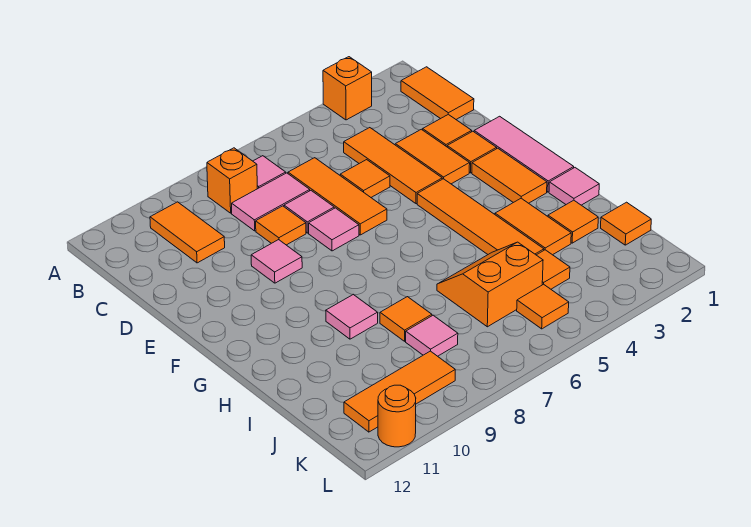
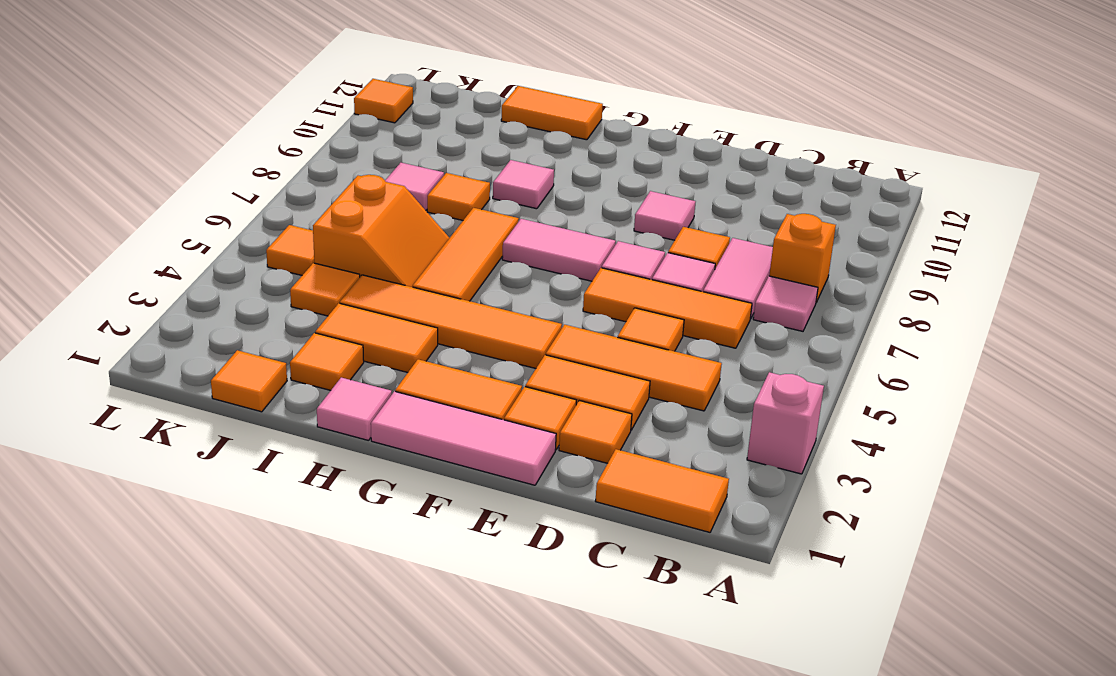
orange 1x1 brick [323,57,372,120] -> pink 1x1 brick [747,372,824,474]
orange 1x2 tile [150,202,225,263] -> orange 1x2 tile moved to [501,86,603,140]
none -> pink 1x2 tile [502,219,616,281]
orange 1x3 tile [344,351,455,432] -> orange 1x3 tile moved to [413,208,519,301]
orange 1x1 round brick [378,385,416,447] -> orange 1x1 tile [354,79,413,123]

